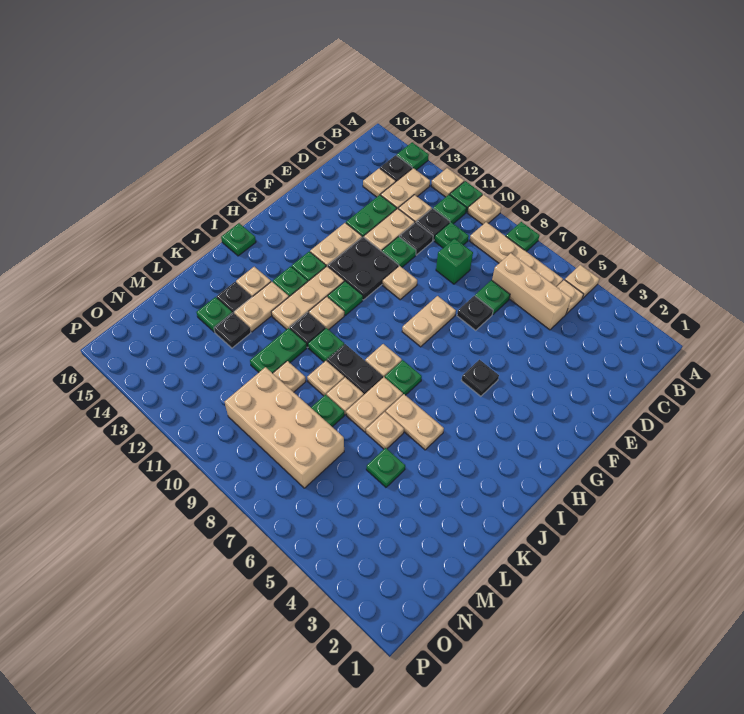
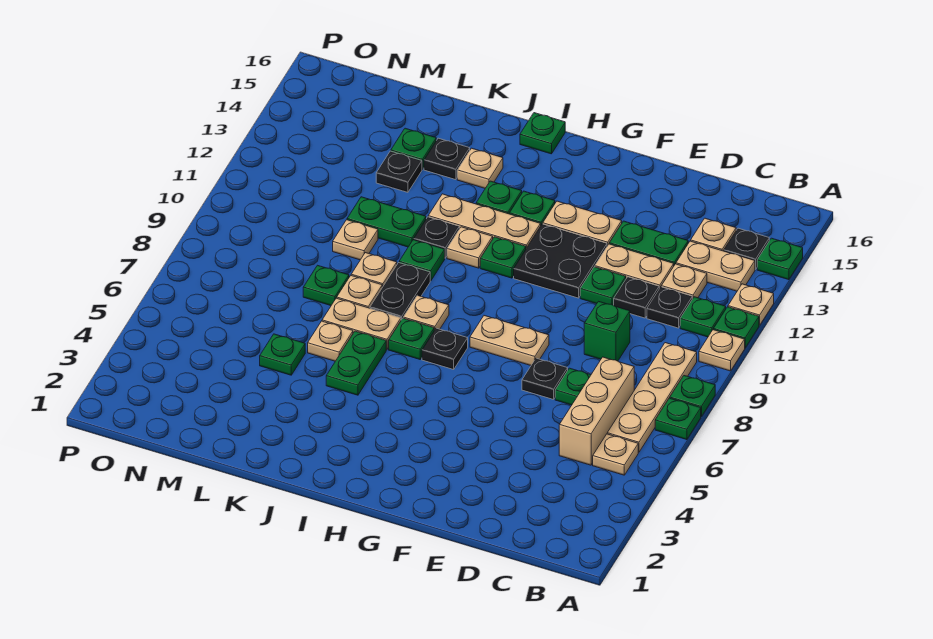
tan 1x1 plate [565,265,599,299] -> none
green 1x1 plate [434,222,469,248] -> green 1x1 plate moved to [655,398,701,440]
tan 1x1 plate [382,266,417,300] -> none
black 1x1 plate [461,360,499,396] -> black 1x1 plate moved to [422,328,468,370]
tan 1x2 plate [386,394,444,450] -> green 1x2 plate [326,331,386,395]
tan 1x2 plate [234,282,289,332] -> none
tan 2x4 brick [225,367,344,488] -> none

